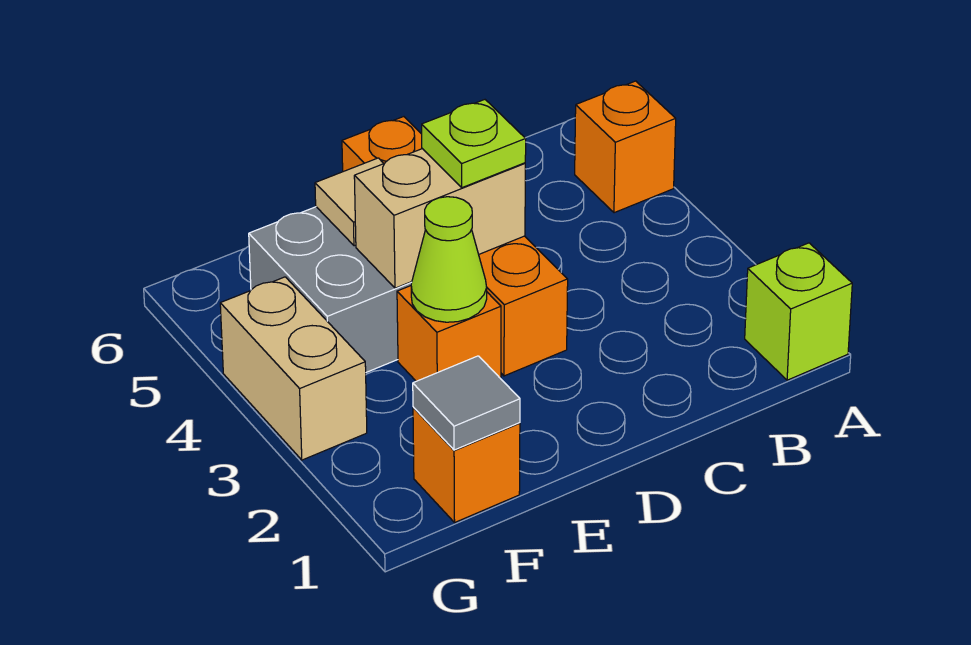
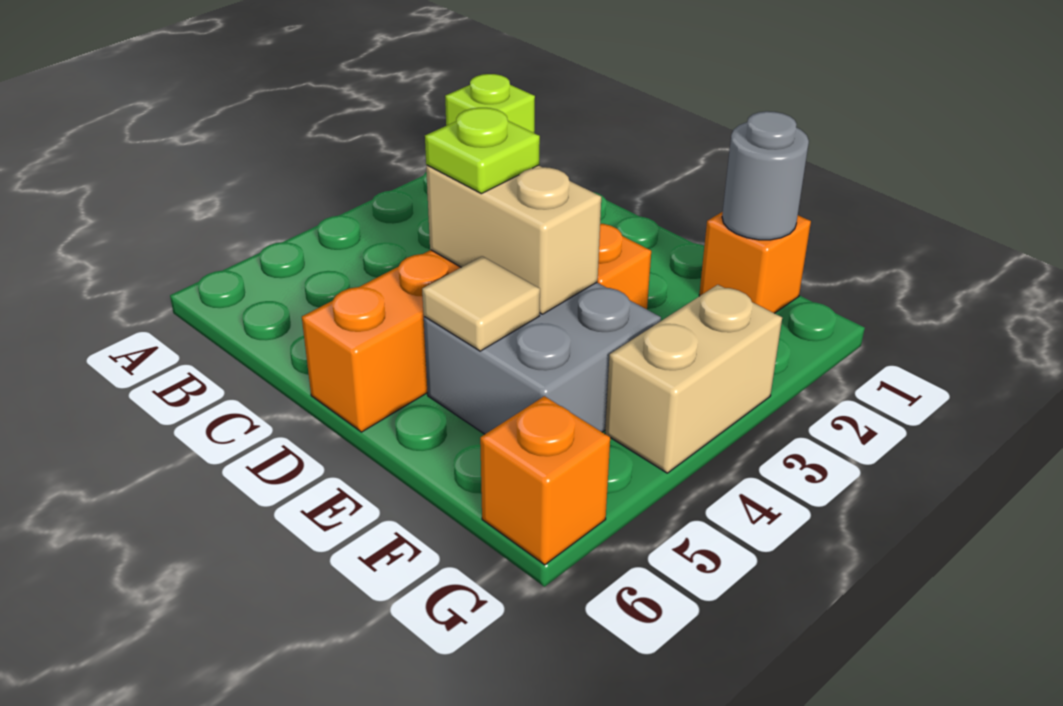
orange 1x1 brick [575,81,676,213] -> orange 1x1 brick moved to [480,396,610,565]
lime 1x1 cone [411,197,487,322] -> none
grey 1x1 tile [413,356,520,450] -> grey 1x1 round brick [722,111,809,240]

